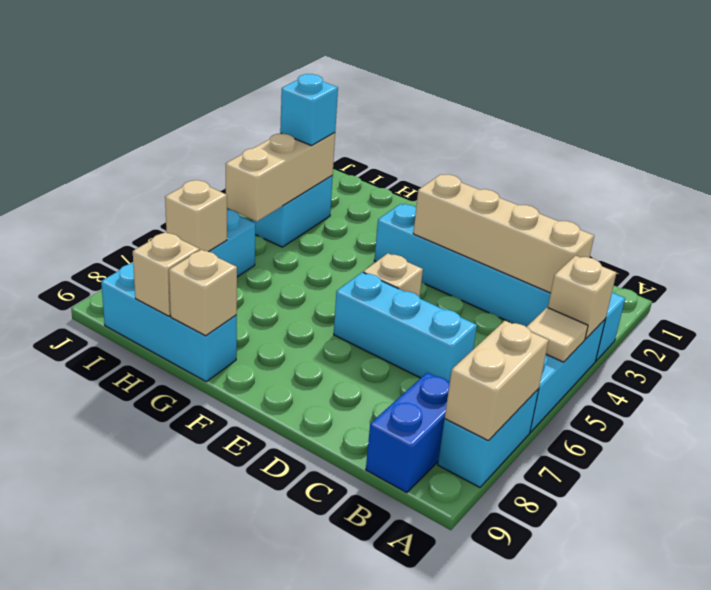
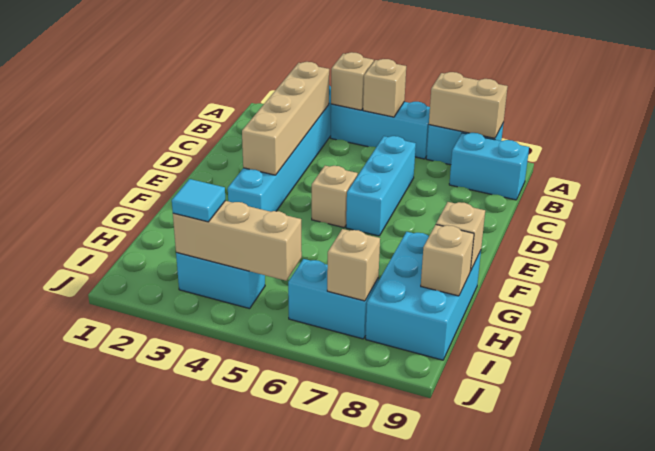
tan 1x1 tile [527,308,588,362] -> tan 1x1 brick [363,59,406,117]
blue 1x2 brick [366,372,450,493] -> cyan 1x2 brick [449,133,529,200]
cyan 1x3 brick [101,263,237,382] -> cyan 2x3 brick [366,232,481,360]
cyan 1x1 brick [280,74,338,146] -> cyan 1x1 tile [172,179,225,222]

